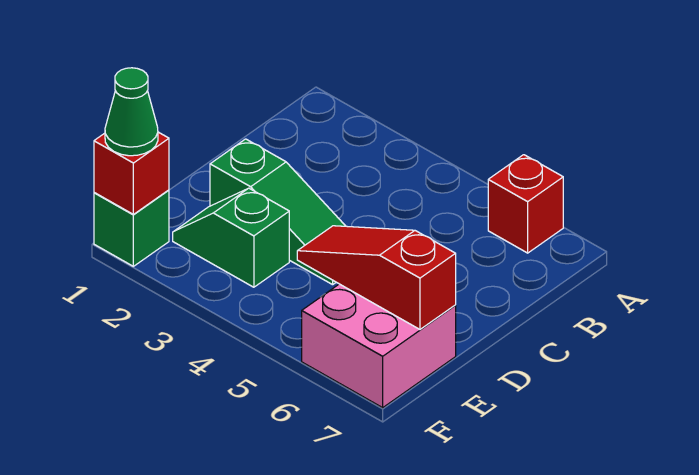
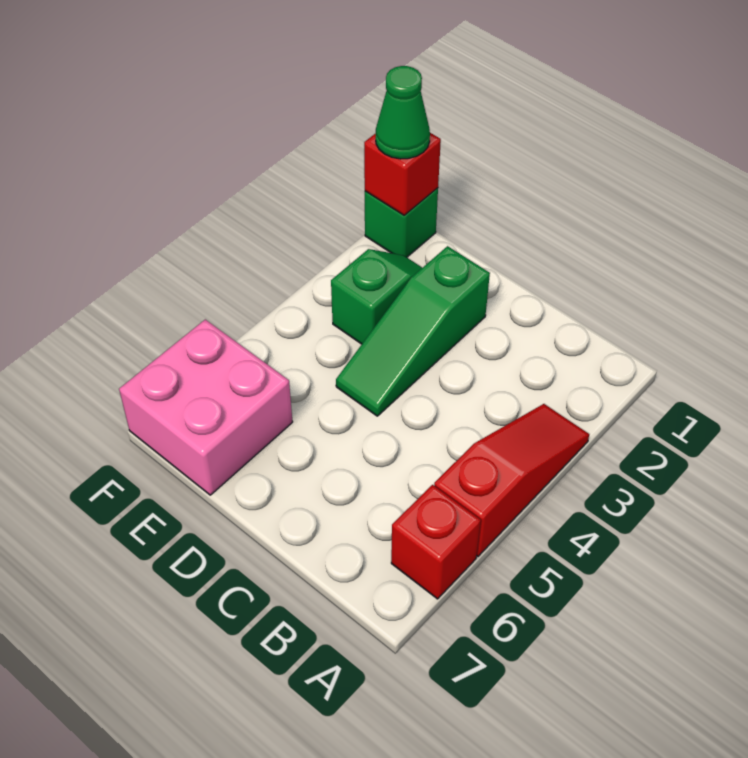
red 1x3 slope [297,226,456,329] -> red 1x3 slope moved to [434,404,589,556]

